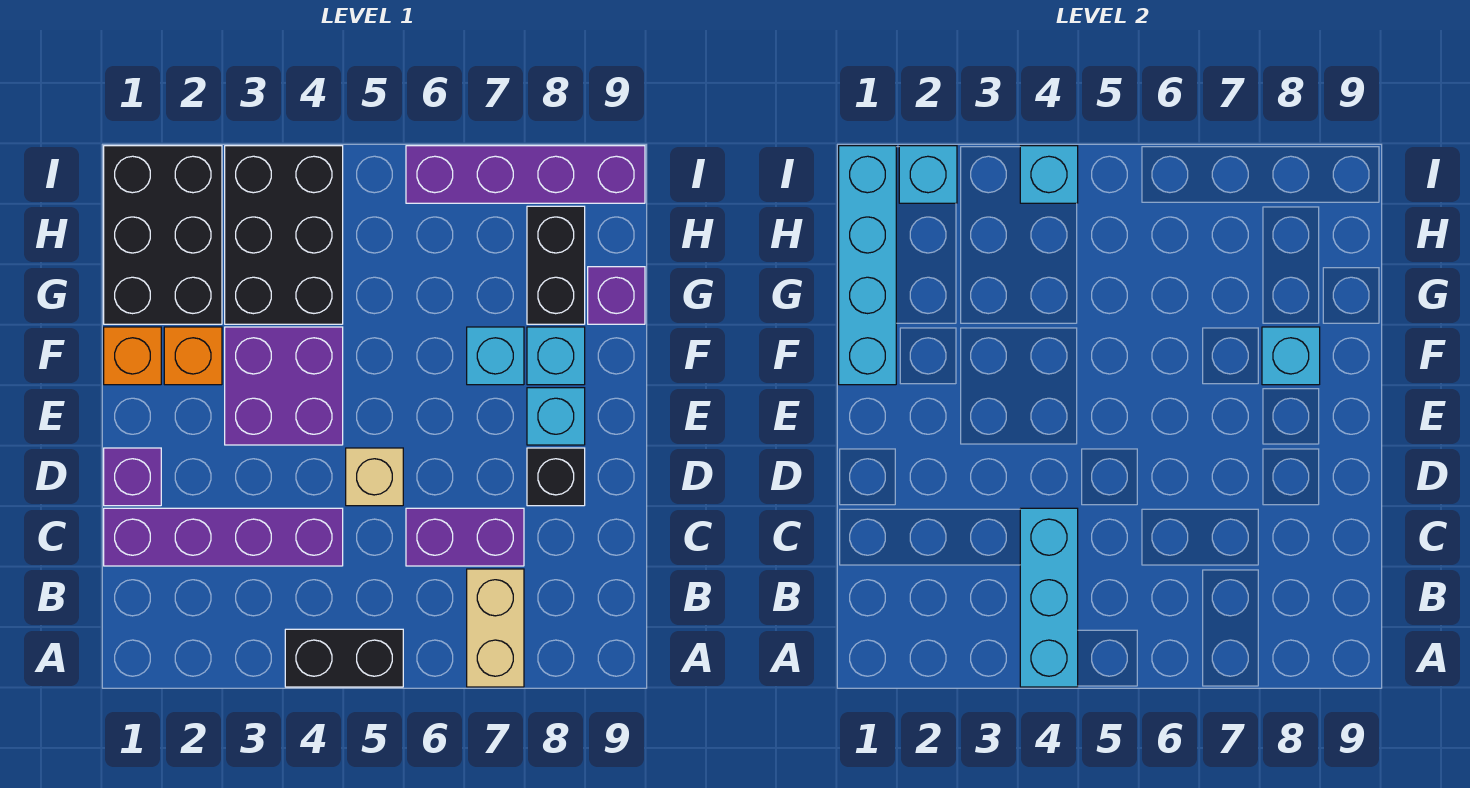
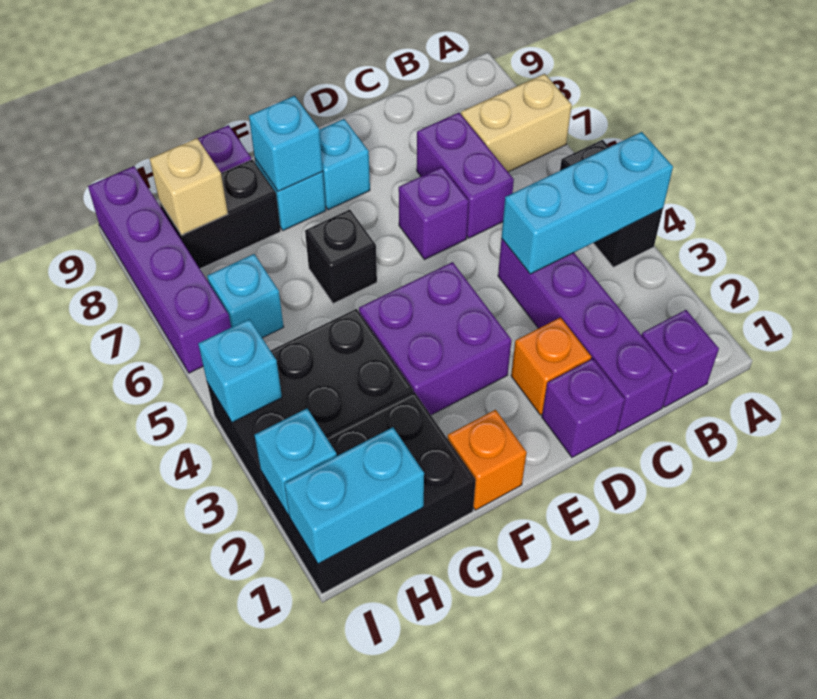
none -> purple 1x1 brick [642,310,719,407]
tan 1x1 brick [346,448,403,506] -> tan 1x1 brick moved to [150,138,228,235]
none -> purple 1x1 brick [399,167,469,260]
black 1x1 brick [527,448,585,506] -> black 1x1 brick moved to [305,210,377,304]
cyan 1x4 brick [839,146,896,385] -> cyan 1x2 brick [284,427,424,564]
orange 1x1 brick [164,327,222,385] -> orange 1x1 brick moved to [511,318,591,415]
cyan 1x1 brick [467,327,524,385] -> cyan 1x1 brick moved to [207,254,284,338]

